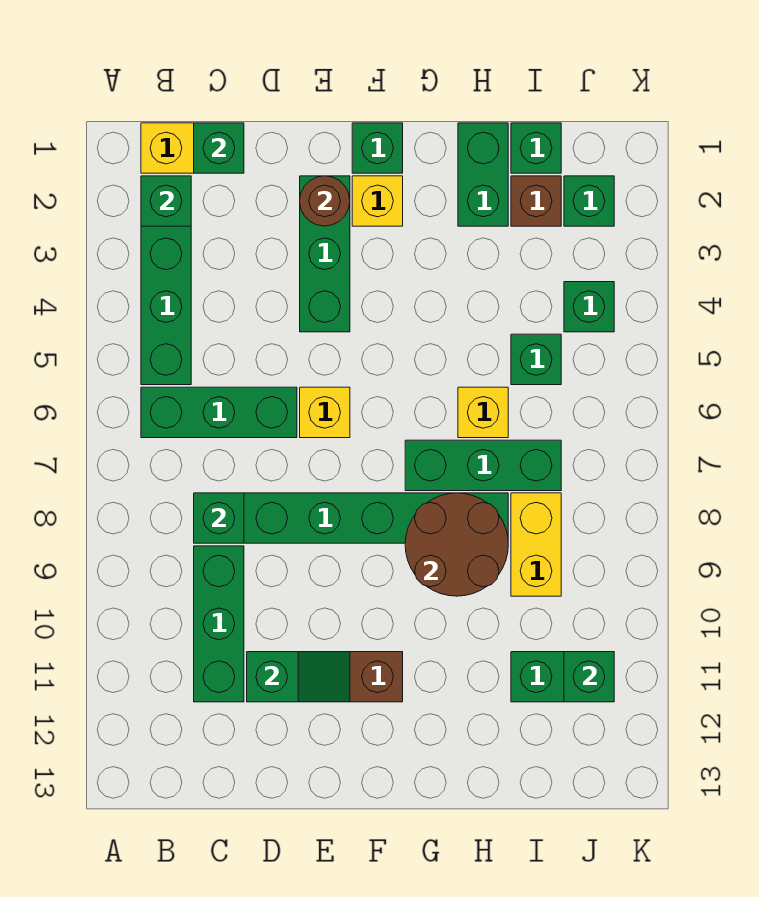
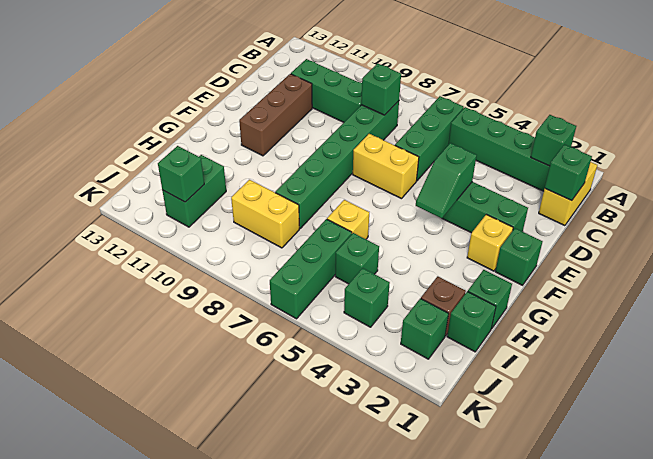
green 1x2 slope [247,652,350,702] -> green 1x2 slope moved to [416,143,476,218]
brown 1x1 round brick [300,176,350,226] -> none
yellow 1x1 brick [300,387,350,438] -> yellow 1x2 brick [353,134,419,199]
green 1x3 brick [405,440,561,491] -> green 1x3 brick moved to [270,219,352,319]
brown 2x2 round brick [405,493,508,596] -> none
green 1x2 brick [458,123,508,226] -> green 1x1 brick [468,270,512,329]

